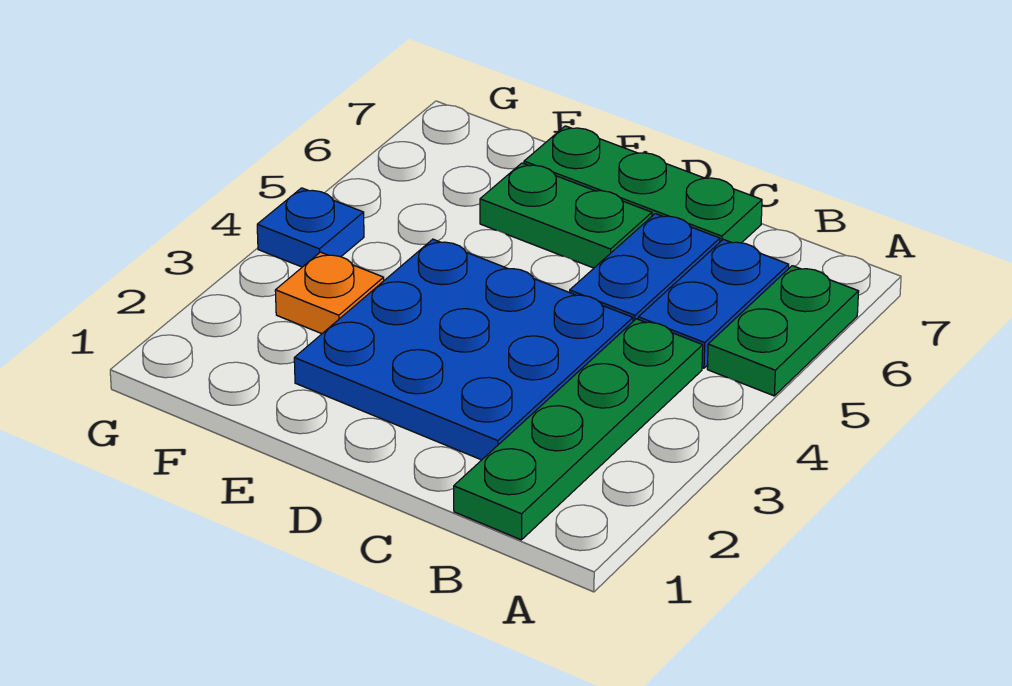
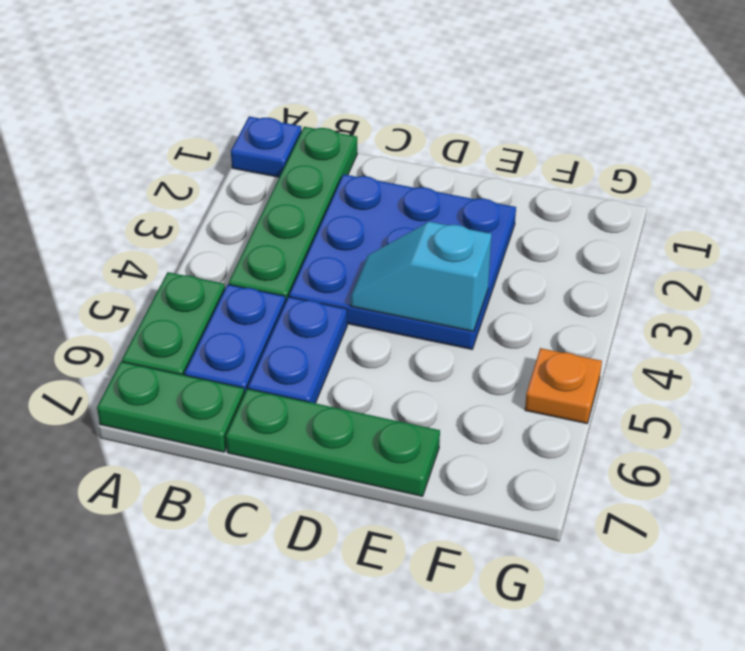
none -> cyan 1x2 slope [351,222,492,332]
green 1x2 plate [480,163,652,268] -> green 1x2 plate moved to [97,362,244,452]
orange 1x1 plate [275,252,384,334] -> orange 1x1 plate moved to [525,348,602,424]
blue 1x1 plate [257,188,364,267] -> blue 1x1 plate moved to [231,117,302,177]

